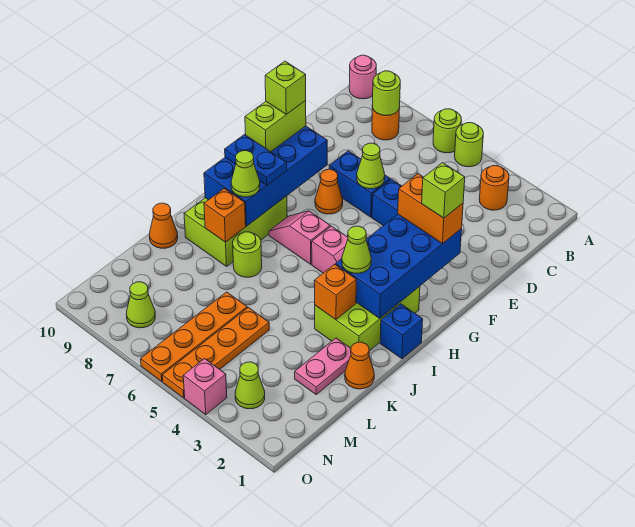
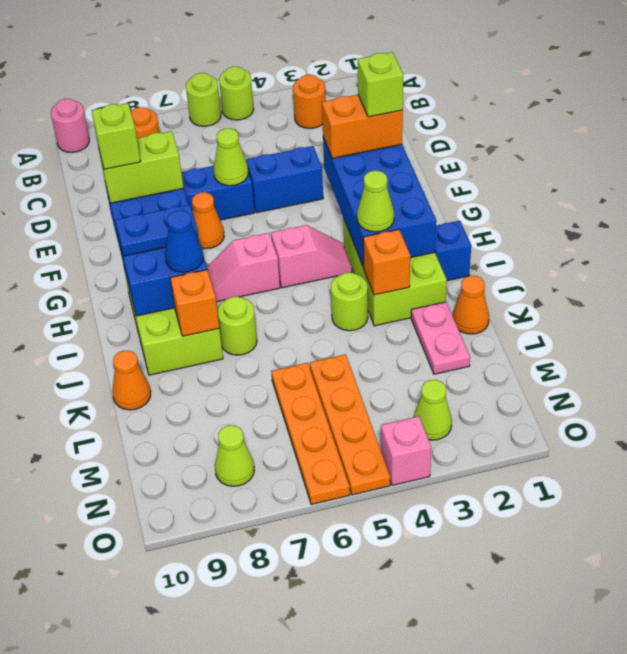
lime 1x1 round brick [372,71,400,116] -> lime 1x1 round brick moved to [331,273,368,331]
lime 1x2 brick [245,101,306,152] -> lime 1x2 brick turned to [99,131,183,203]
lime 1x1 cone [231,151,260,197] -> blue 1x1 cone [165,211,203,272]

